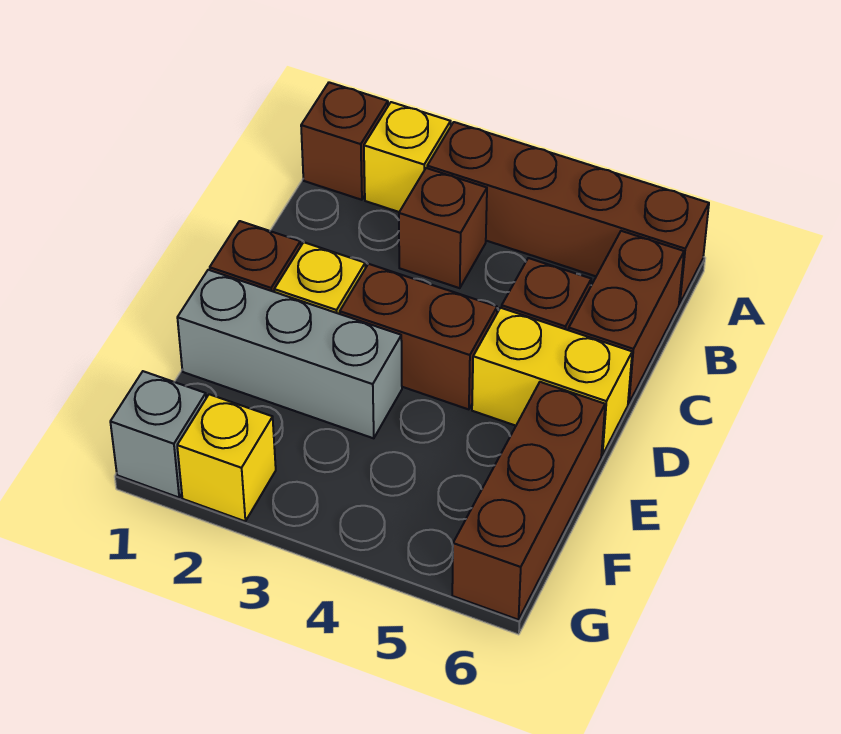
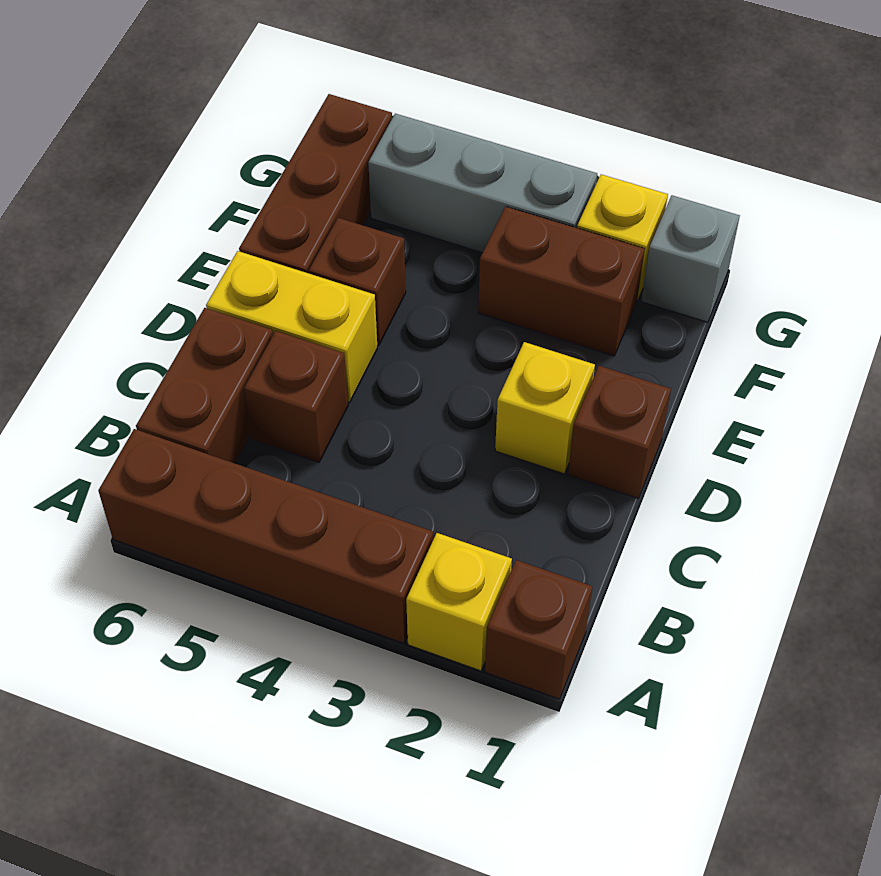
brown 1x1 brick [399,168,487,288] -> brown 1x1 brick moved to [309,218,406,346]
brown 1x2 brick [340,264,497,409] -> brown 1x2 brick moved to [478,207,645,356]
grey 1x3 brick [177,270,402,438] -> grey 1x3 brick moved to [368,114,597,253]

